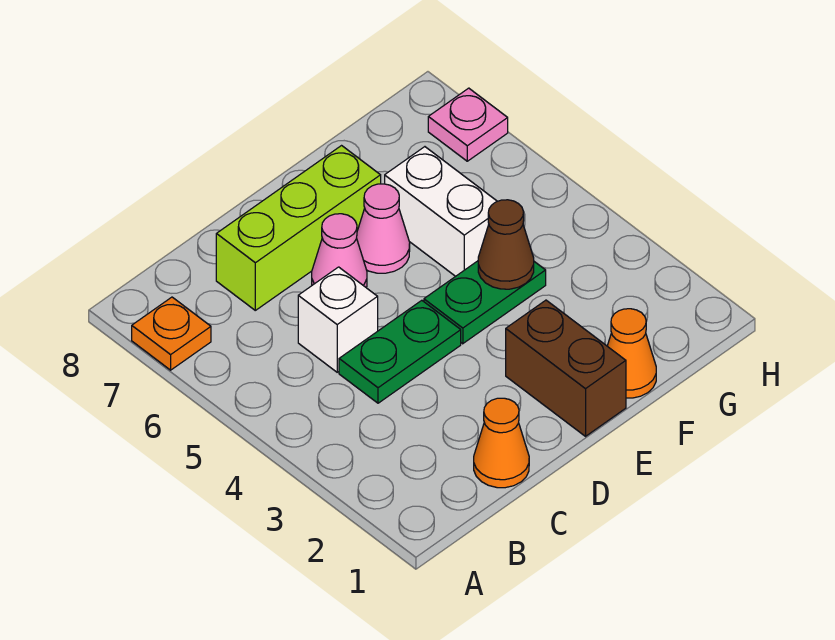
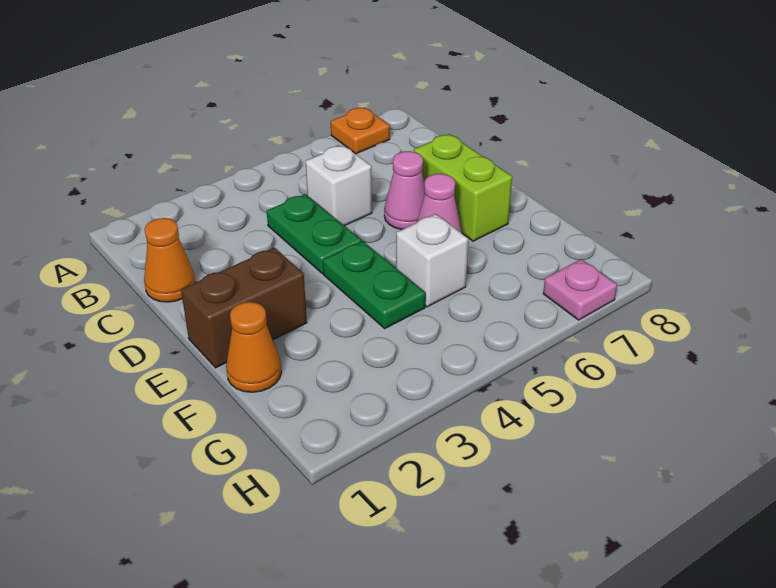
lime 1x3 brick [216,146,381,310] -> lime 1x2 brick [414,134,512,241]
brown 1x1 cone [478,200,534,289] -> none
white 1x2 brick [385,147,497,276] -> white 1x1 brick [396,214,468,307]

